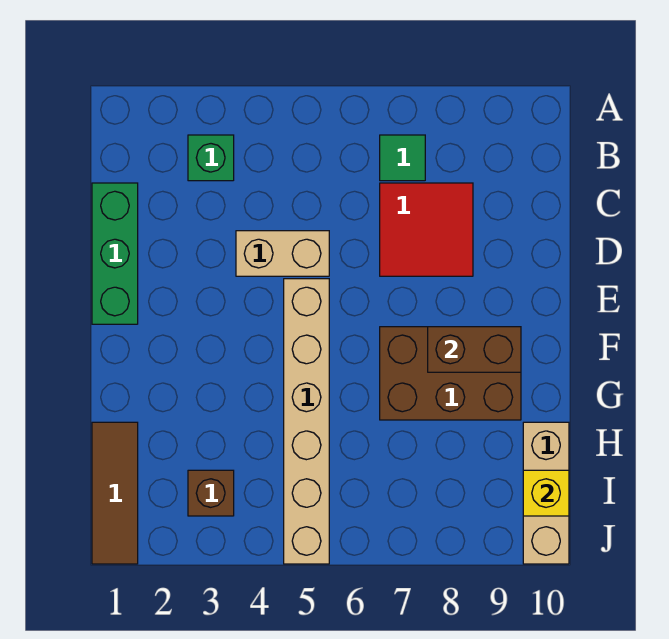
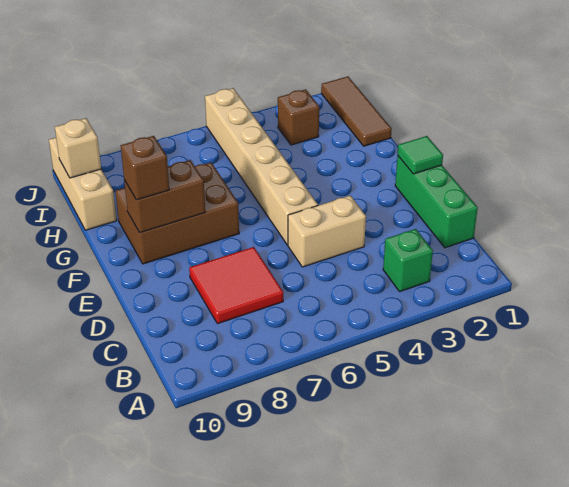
green 1x1 tile [380,135,425,181] -> green 1x1 tile moved to [398,136,443,174]
none -> brown 1x1 brick [121,136,169,200]
yellow 1x1 brick [523,470,569,516] -> tan 1x1 brick [55,118,101,178]

